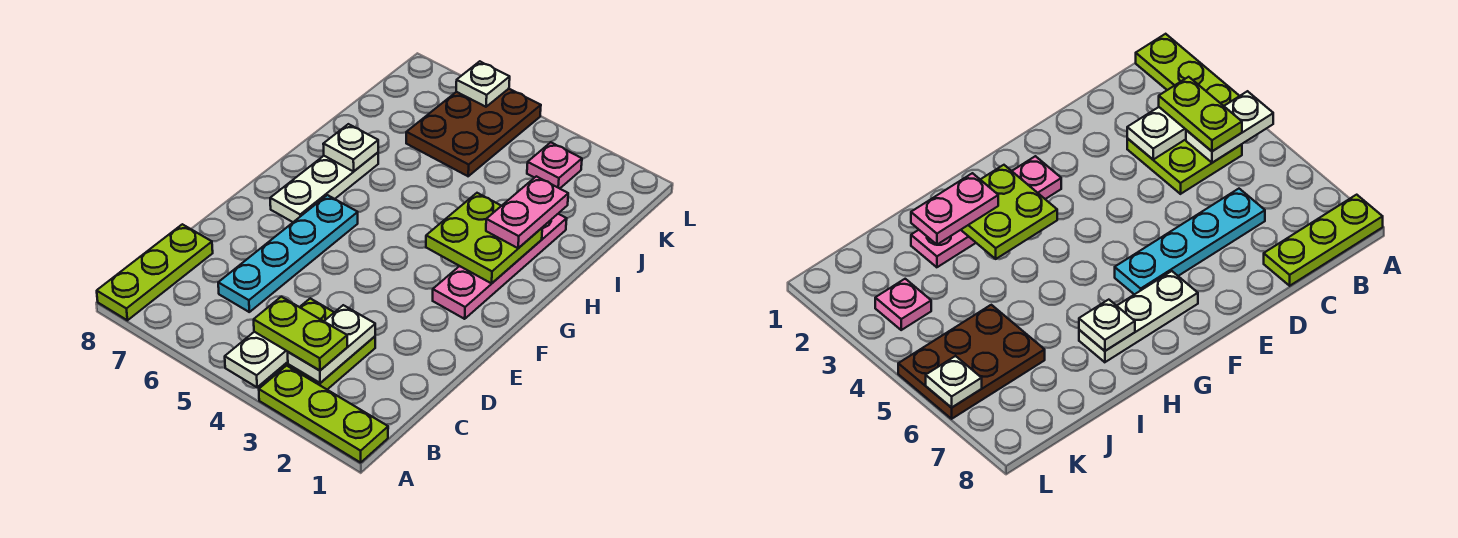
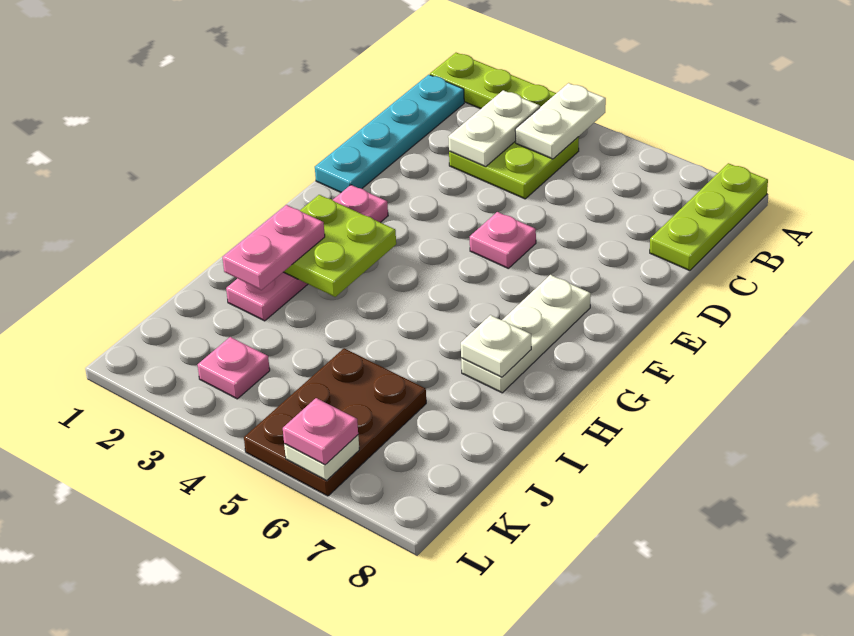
lime 1x2 plate [254,297,347,371] -> none
cyan 1x4 plate [218,195,358,312] -> cyan 1x4 plate moved to [315,75,464,193]
none -> pink 1x1 plate [470,212,536,268]
none -> pink 1x1 plate [283,398,358,465]

